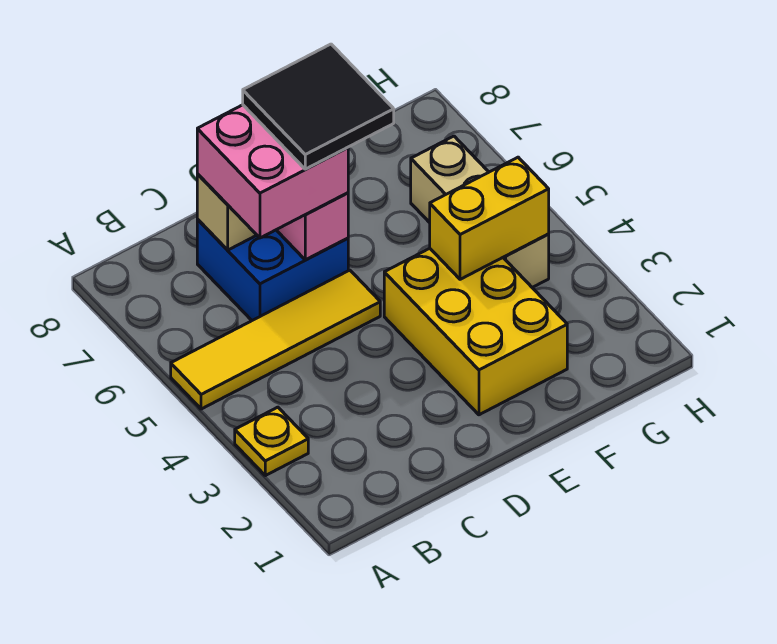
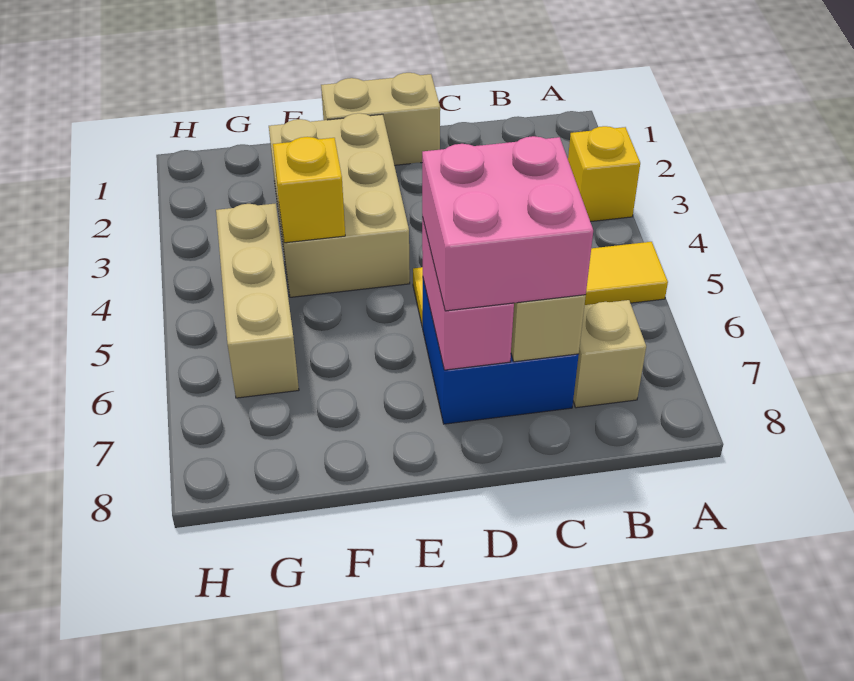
yellow 1x1 plate [235,407,308,476] -> yellow 1x1 brick [568,126,640,222]
none -> tan 1x1 brick [573,300,646,408]
none -> tan 1x2 brick [321,73,440,165]
black 2x2 tile [243,44,394,169] -> none
yellow 2x3 brick [384,248,567,415] -> tan 2x3 brick [269,113,410,297]
yellow 1x2 brick [430,157,549,279] -> yellow 1x1 brick [273,137,345,243]

